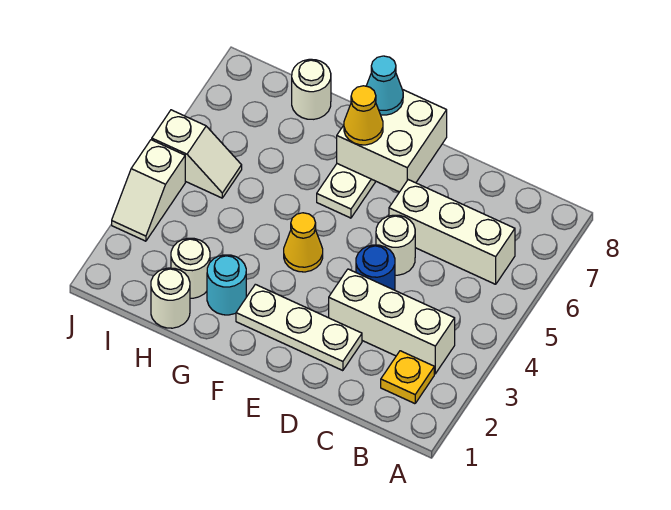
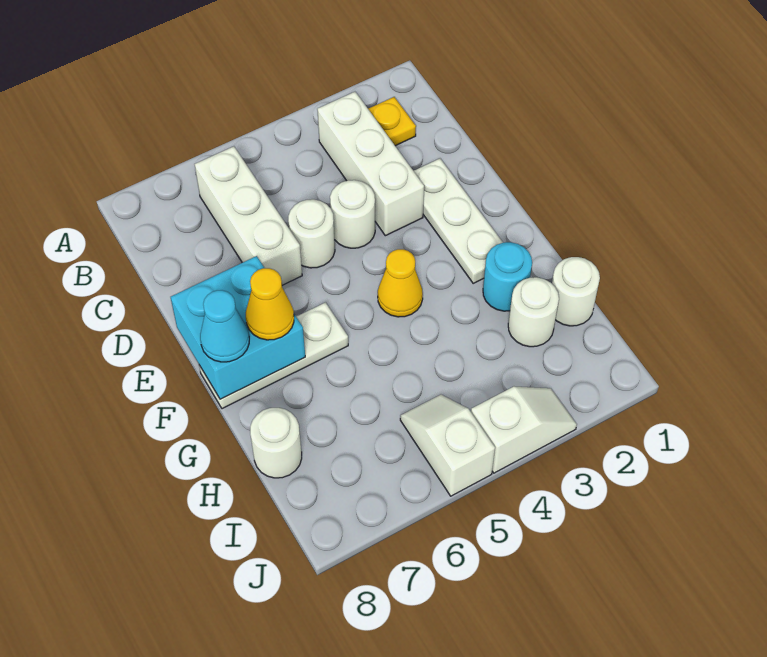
blue 1x1 round brick [356,245,395,290] -> white 1x1 round brick [330,180,375,248]
white 2x2 brick [337,90,447,192] -> cyan 2x2 brick [171,256,305,399]

